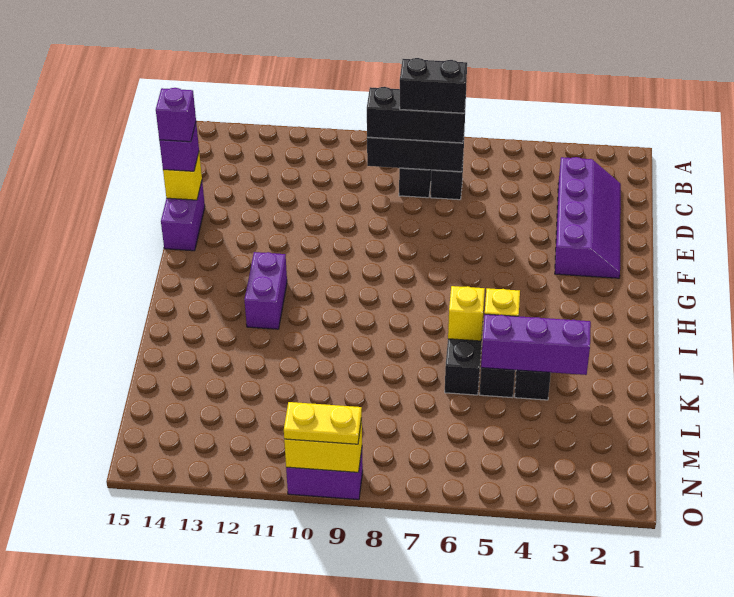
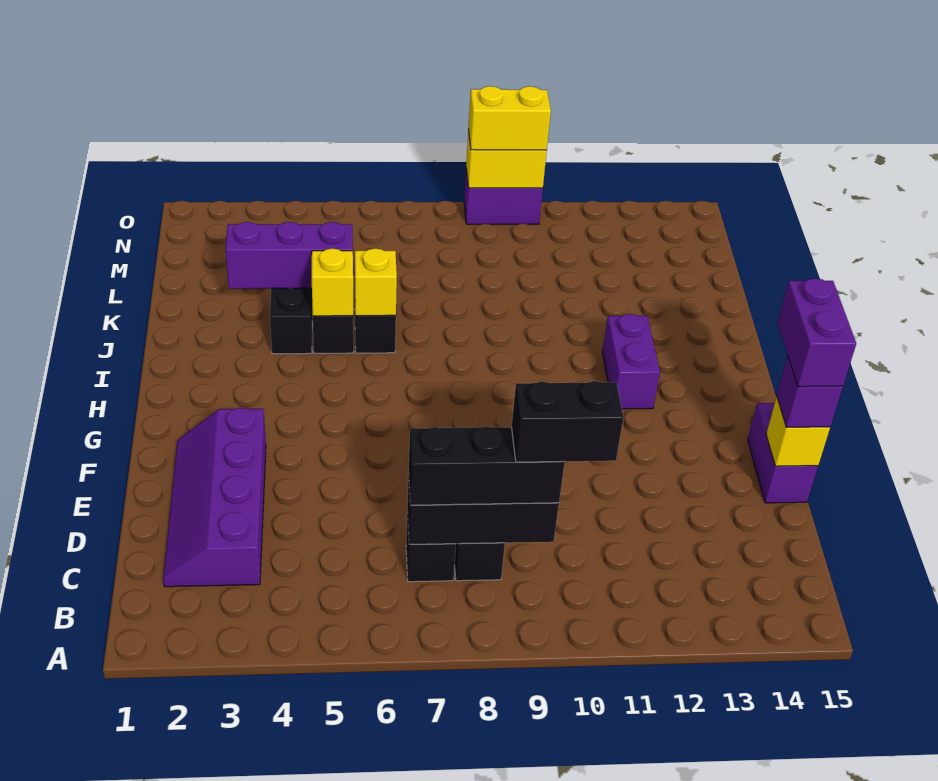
black 1x2 brick [400,58,467,113] -> black 1x2 brick moved to [512,381,624,462]
purple 1x1 brick [156,88,196,142] -> purple 1x2 brick [778,278,856,387]
yellow 1x2 plate [284,402,362,444] -> yellow 1x2 brick [468,86,551,150]

